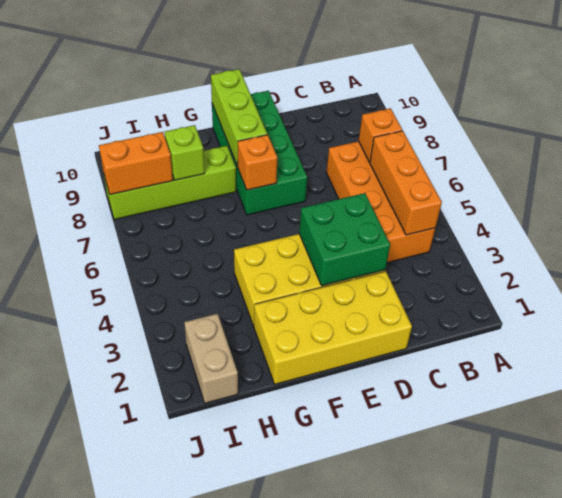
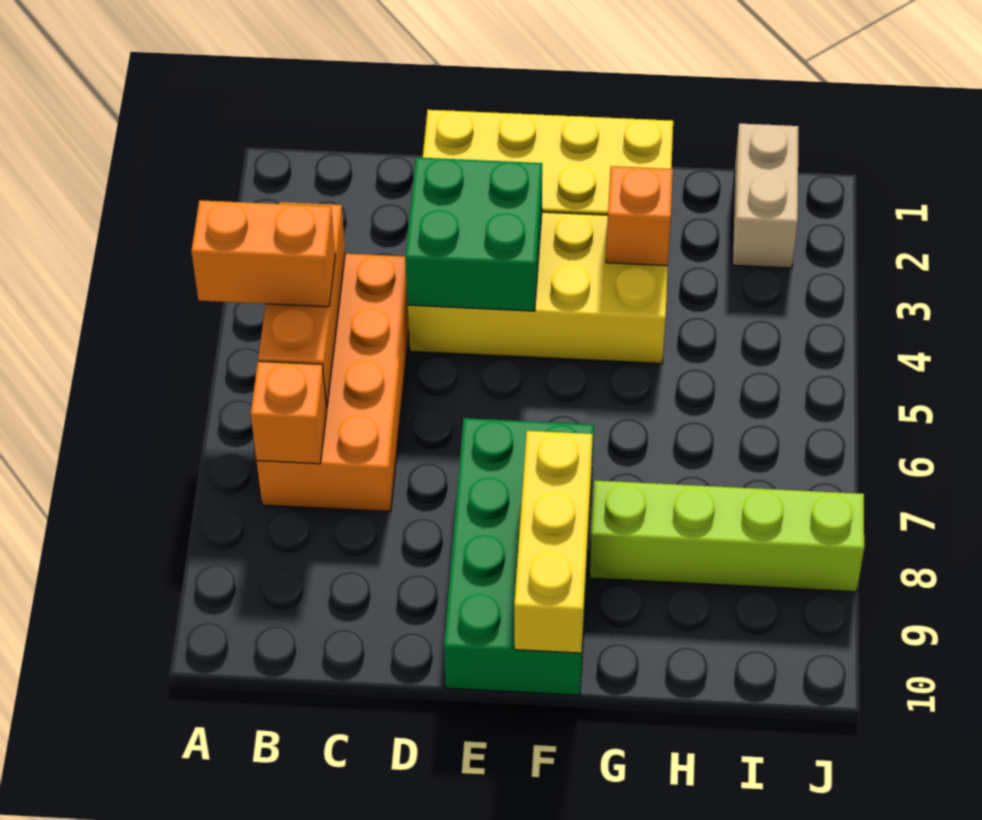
orange 1x1 brick [237,135,277,190] -> orange 1x1 brick moved to [606,166,673,266]
lime 1x3 brick [211,69,267,166] -> yellow 1x3 brick [514,431,593,653]
lime 1x1 brick [165,125,205,180] -> none
orange 1x2 brick [99,132,173,195] -> orange 1x2 brick moved to [191,200,335,307]

